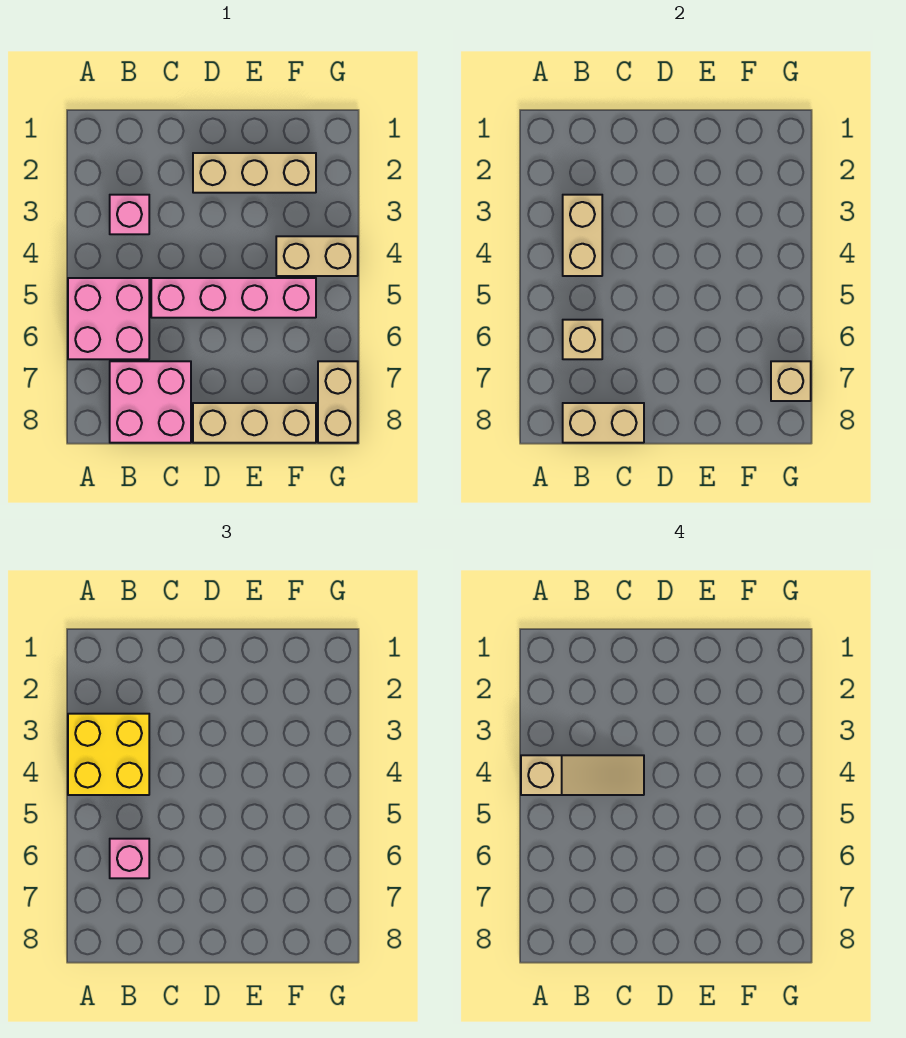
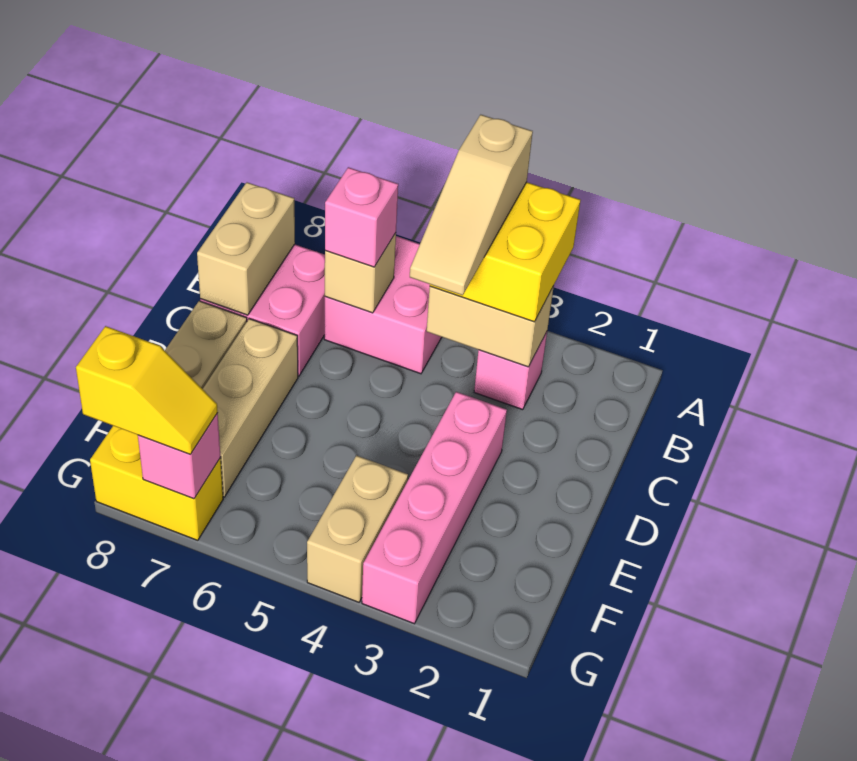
pink 1x4 brick [151,278,316,318] -> pink 1x4 brick moved to [362,392,507,624]
tan 1x3 brick [193,153,316,193] -> tan 1x3 brick moved to [203,319,298,497]
tan 1x2 brick [318,361,358,443] -> yellow 1x2 brick [90,426,223,540]
tan 1x1 brick [771,361,811,401] -> pink 1x1 brick [138,413,220,499]
none -> yellow 1x2 slope [76,326,218,454]

